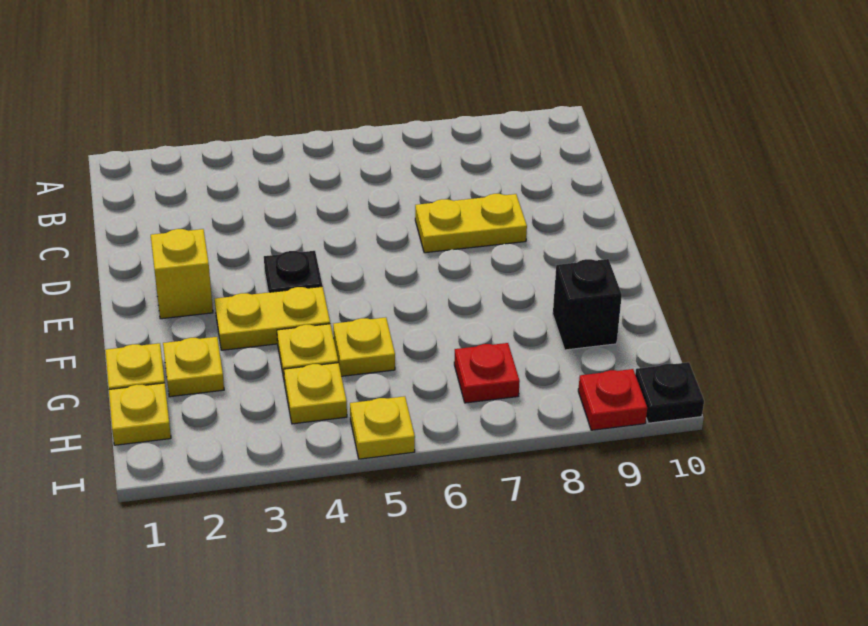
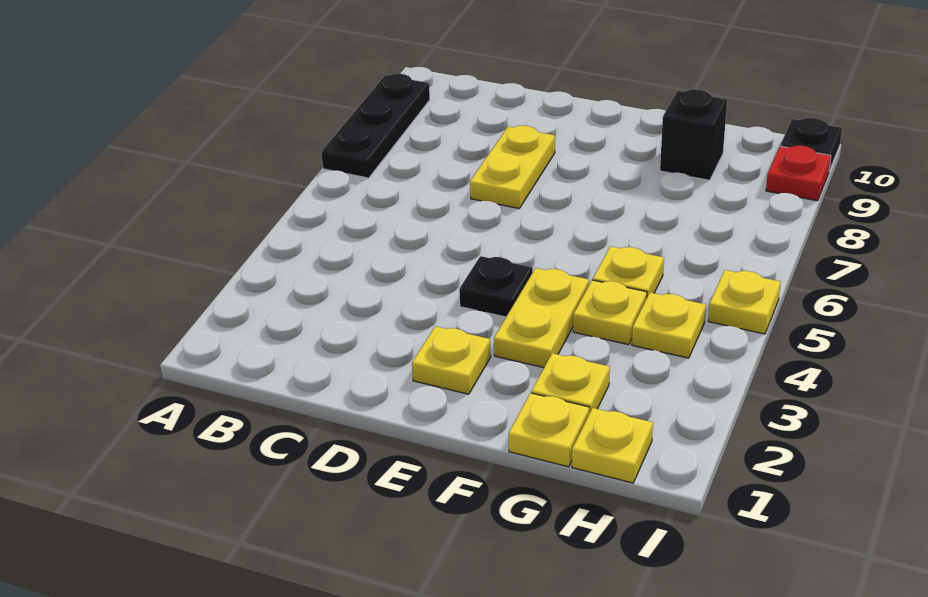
none -> black 1x3 plate [321,74,430,178]
yellow 1x1 brick [151,229,213,319] -> yellow 1x1 plate [412,326,491,394]
red 1x1 plate [454,343,520,403] -> none

